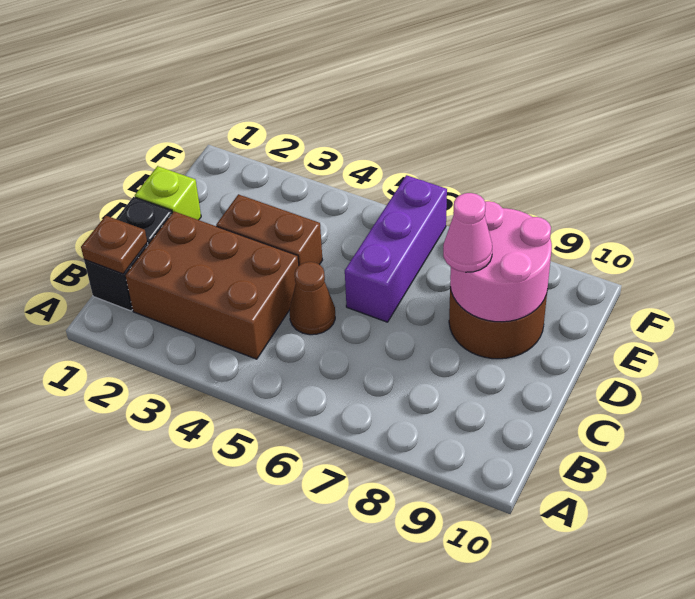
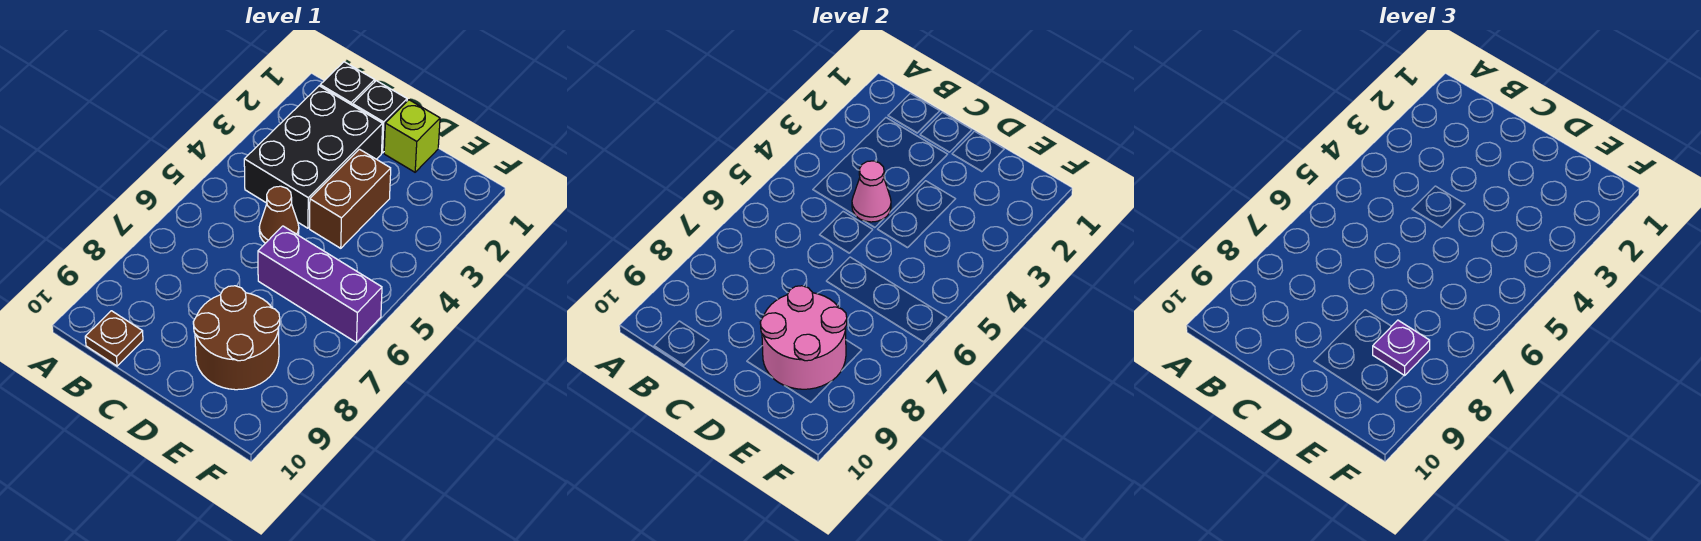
brown 1x1 plate [81,216,147,274] -> brown 1x1 plate moved to [85,311,143,366]
brown 2x3 brick [126,211,299,359] -> black 2x3 brick [244,86,383,228]
pink 1x1 cone [443,193,492,272] -> pink 1x1 cone moved to [852,161,891,222]
none -> purple 1x1 plate [1373,320,1430,376]

